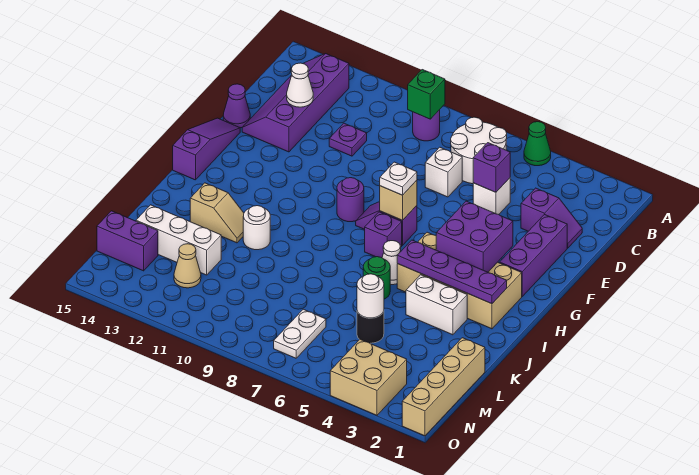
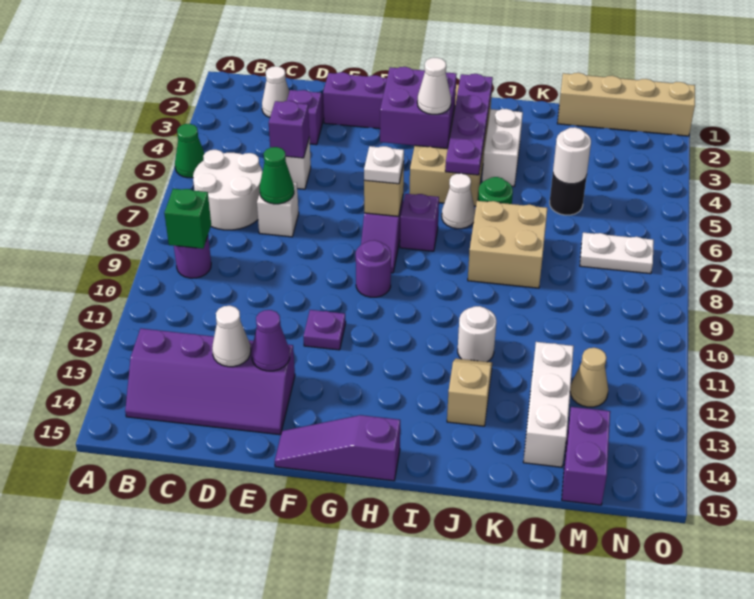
none -> white 1x1 cone [262,66,289,117]
none -> green 1x1 cone [260,147,294,204]
purple 1x1 plate [329,123,367,156] -> purple 1x1 plate moved to [303,310,346,350]
purple 1x1 cone [223,84,250,128] -> purple 1x1 cone moved to [252,310,290,371]
none -> white 1x1 cone [417,58,451,114]
tan 2x2 brick [330,339,407,415] -> tan 2x2 brick moved to [468,200,547,288]

